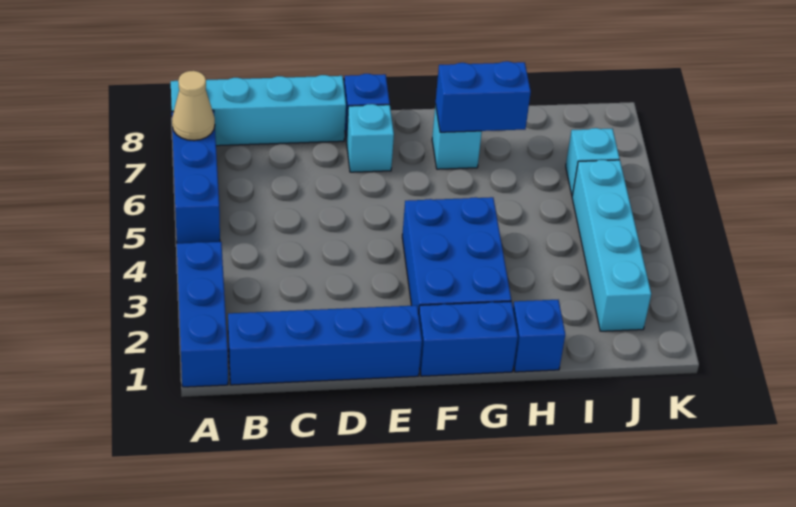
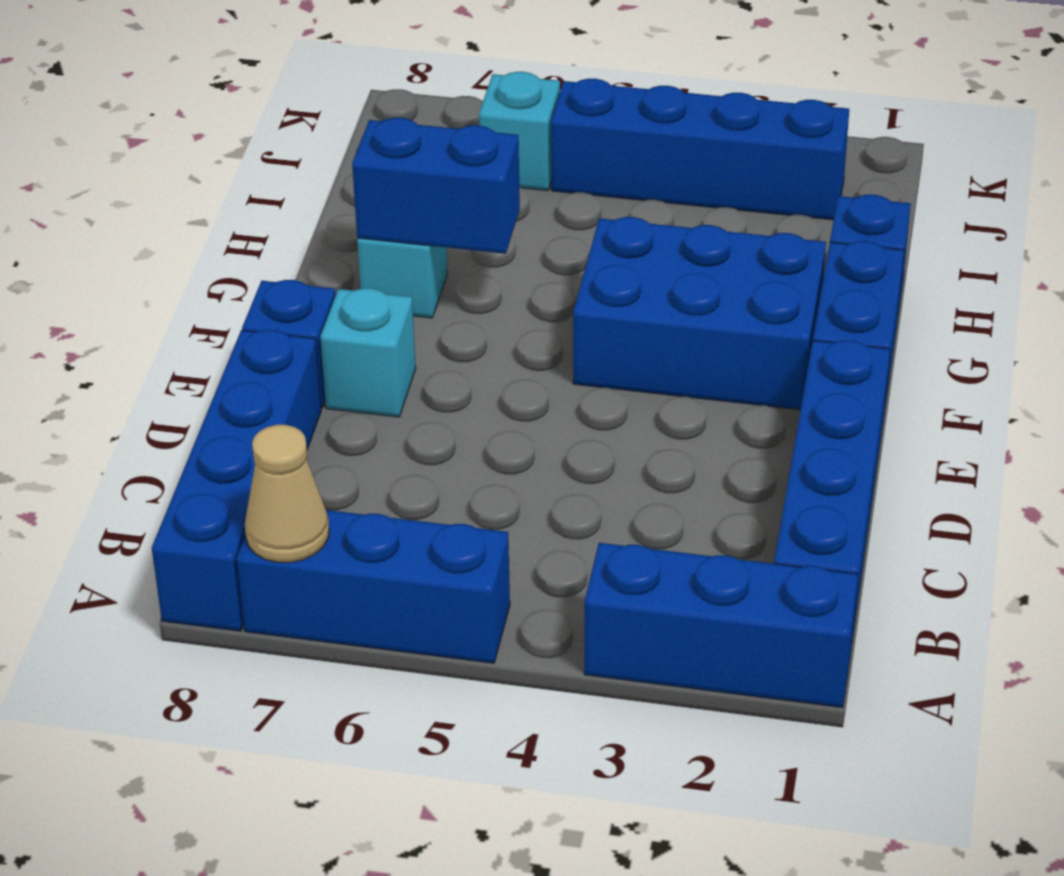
cyan 1x4 brick [171,75,346,146] -> blue 1x4 brick [152,330,321,631]
blue 1x2 brick [436,61,531,132] -> blue 1x2 brick turned to [352,118,520,254]
cyan 1x4 brick [572,160,651,331] -> blue 1x4 brick [551,79,849,220]

